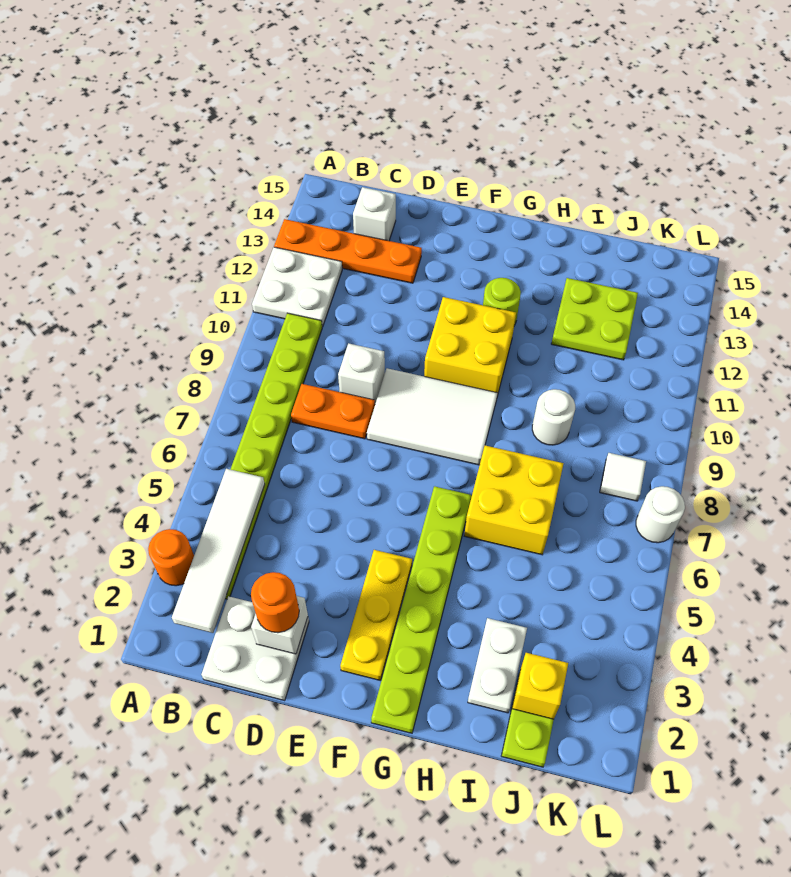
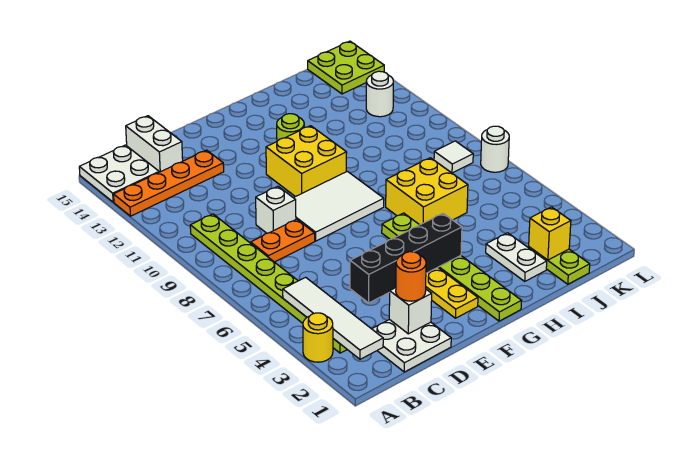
orange 1x1 round brick [148,529,194,586] -> yellow 1x1 round brick [303,313,333,362]
white 2x2 plate [252,247,342,327] -> white 2x2 plate moved to [79,145,159,202]
white 1x1 brick [353,187,396,241] -> white 1x2 brick [126,116,183,172]
none -> black 1x4 brick [350,213,462,303]
white 1x1 round brick [532,389,575,445] -> white 1x1 round brick moved to [366,71,393,117]
lime 2x2 plate [551,278,638,360] -> lime 2x2 plate moved to [308,41,384,94]

